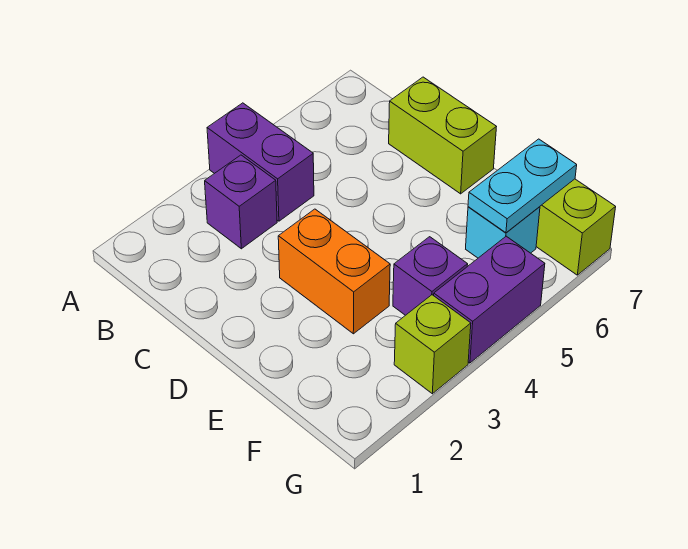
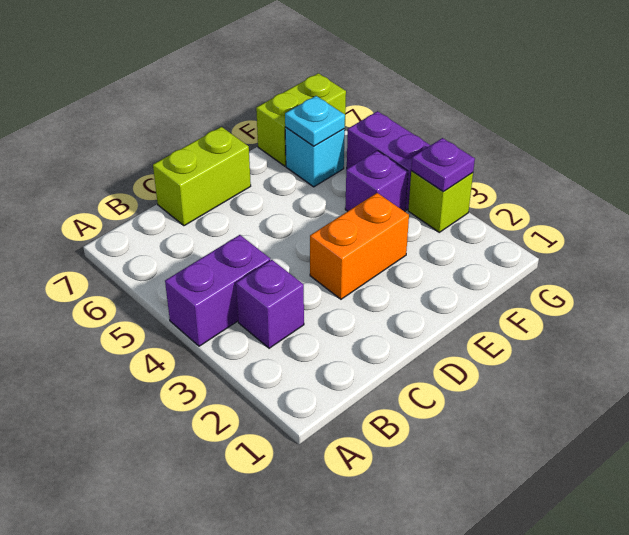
cyan 1x2 plate [468,139,577,233] -> cyan 1x1 plate [285,96,345,146]
none -> purple 1x1 plate [411,138,475,192]

